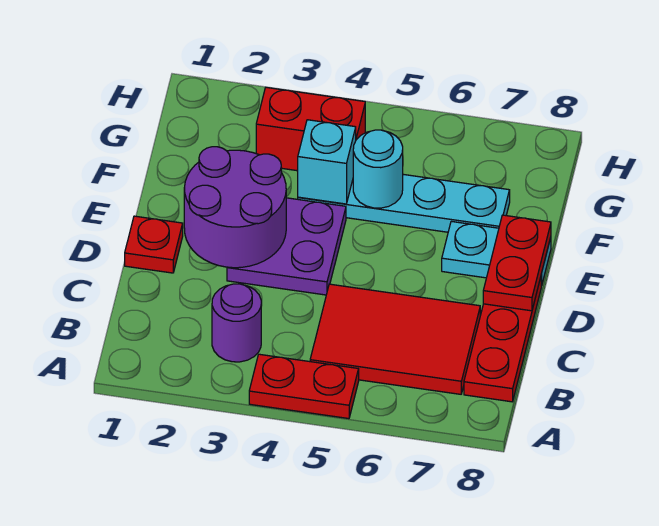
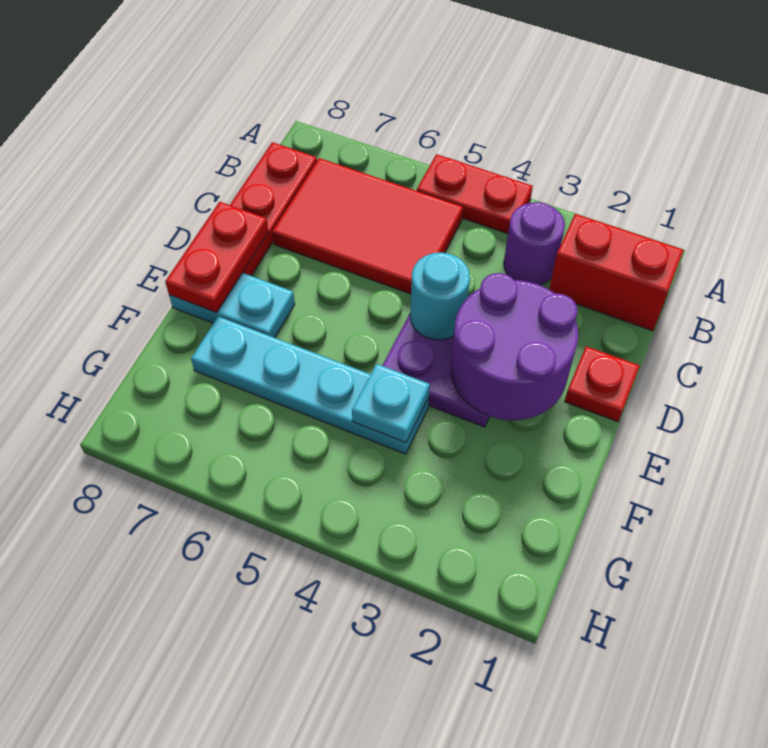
cyan 1x1 brick [298,120,356,204] -> cyan 1x1 plate [352,364,430,443]
cyan 1x1 round brick [353,130,403,208] -> cyan 1x1 round brick moved to [410,253,470,340]
red 1x2 brick [256,87,365,171] -> red 1x2 brick moved to [549,214,684,331]

